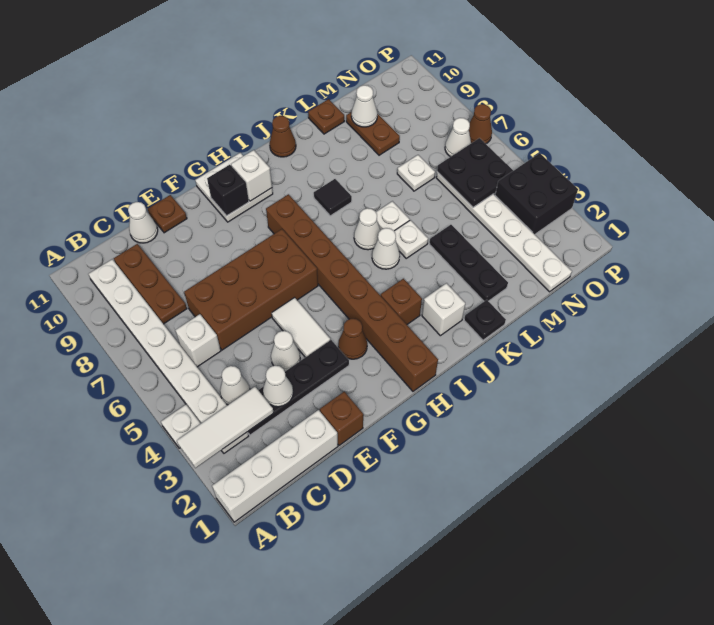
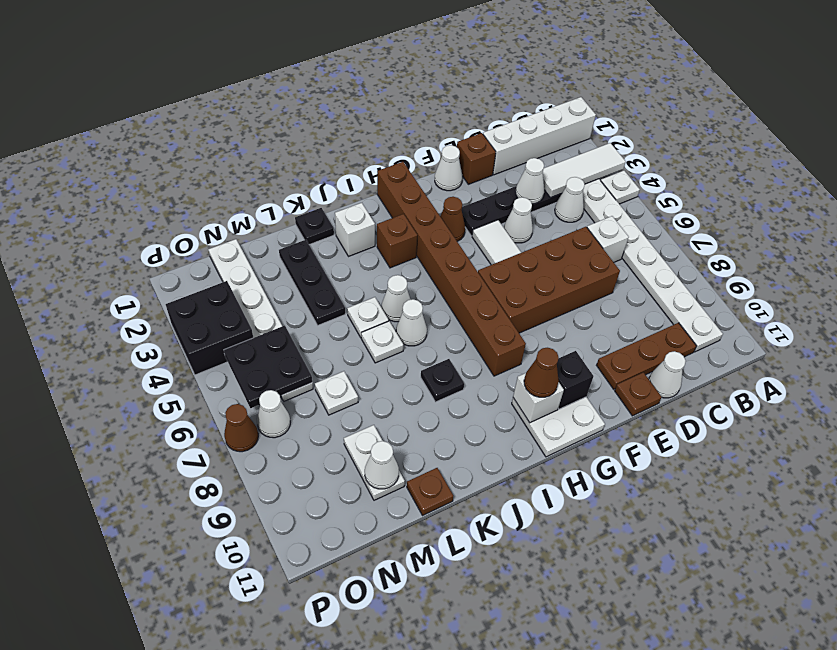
brown 1x3 plate [114,244,187,324] -> brown 1x3 plate turned to [596,323,696,389]
none -> white 1x1 cone [435,145,462,191]
black 1x1 tile [314,179,352,216] -> black 1x1 plate [421,359,464,402]
brown 1x1 cone [270,116,296,157] -> brown 1x1 cone moved to [524,348,559,397]
brown 1x2 plate [346,112,400,155] -> white 1x2 plate [344,425,405,500]

